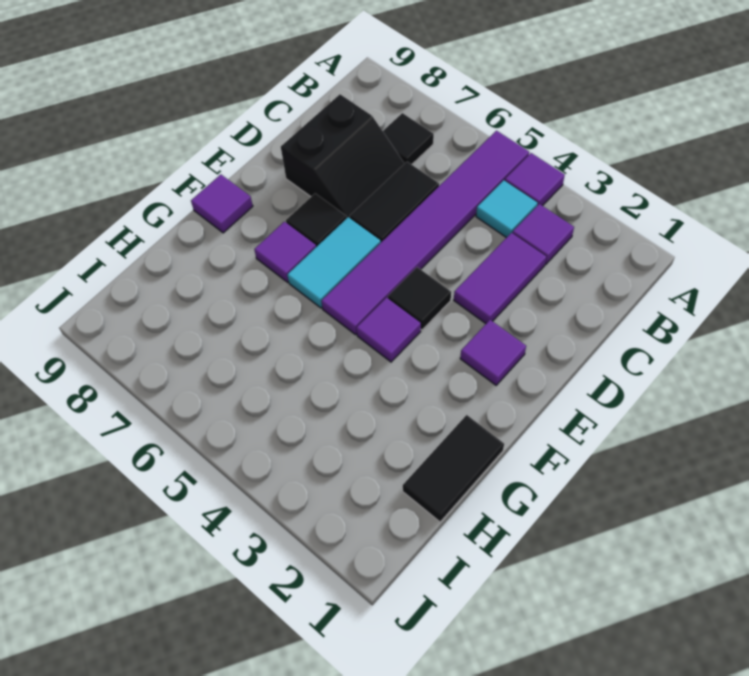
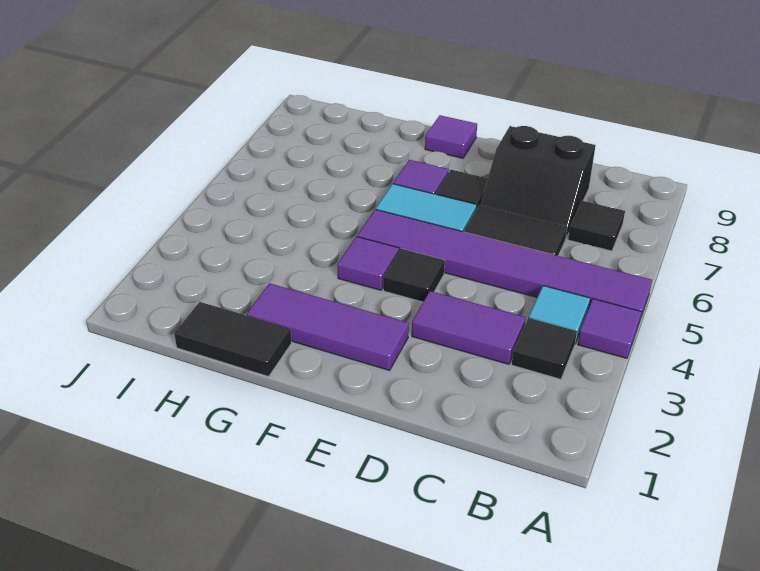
purple 1x1 tile [513,204,574,264] -> black 1x1 tile [512,318,577,379]
purple 1x1 tile [460,320,526,385] -> purple 1x3 tile [247,283,409,370]

